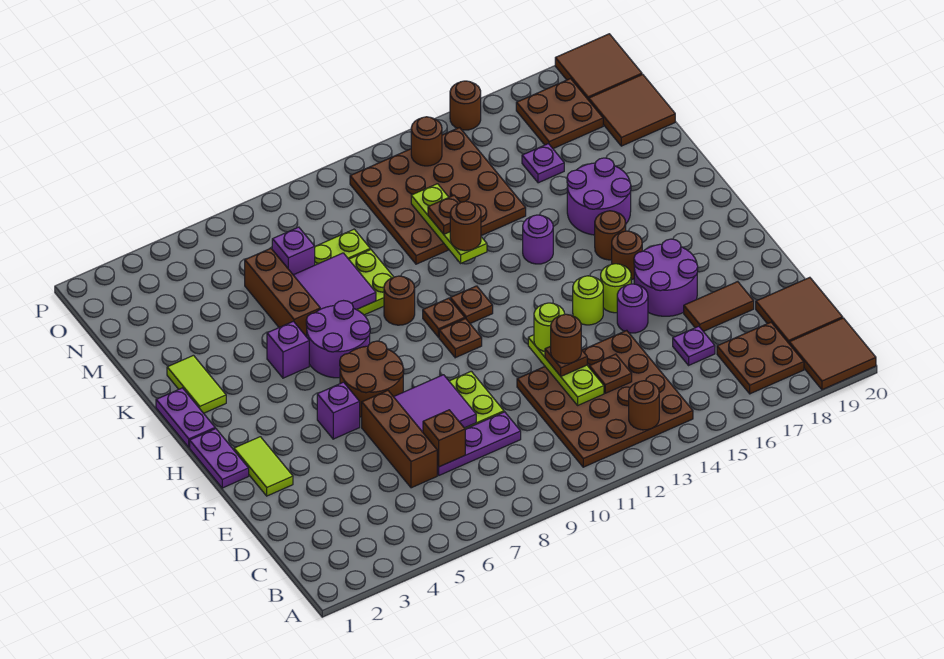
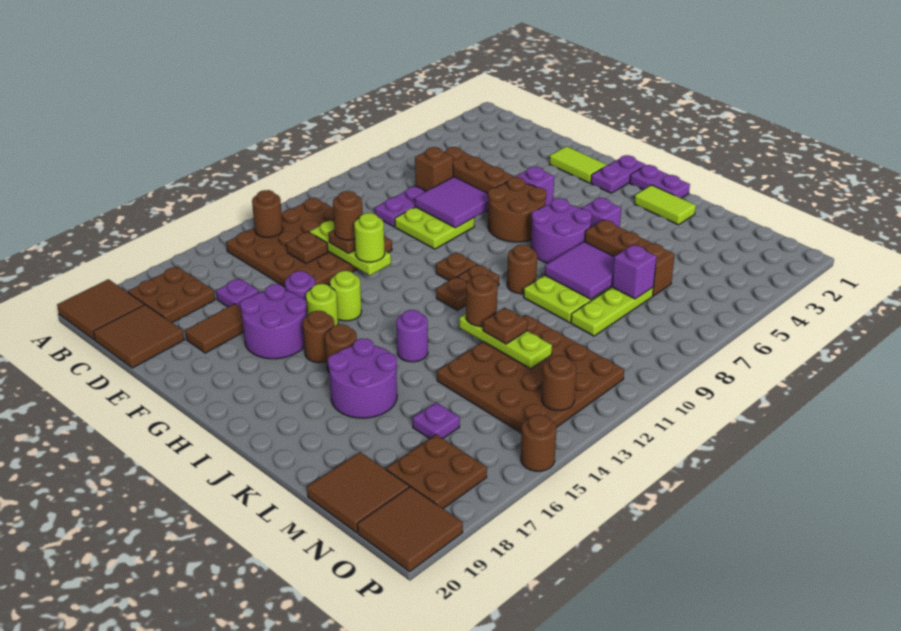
purple 1x2 plate [190,428,249,488] -> purple 1x2 plate turned to [591,155,645,193]

